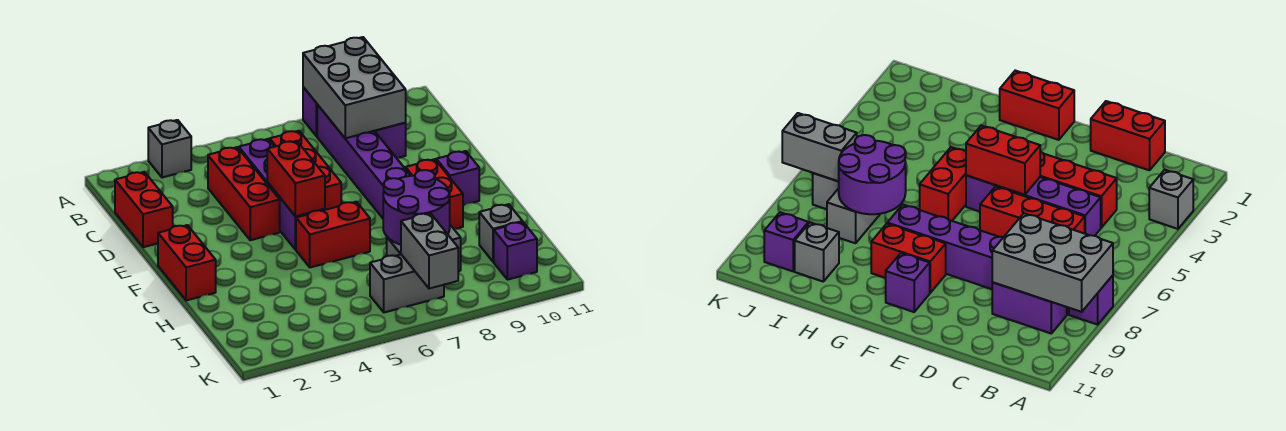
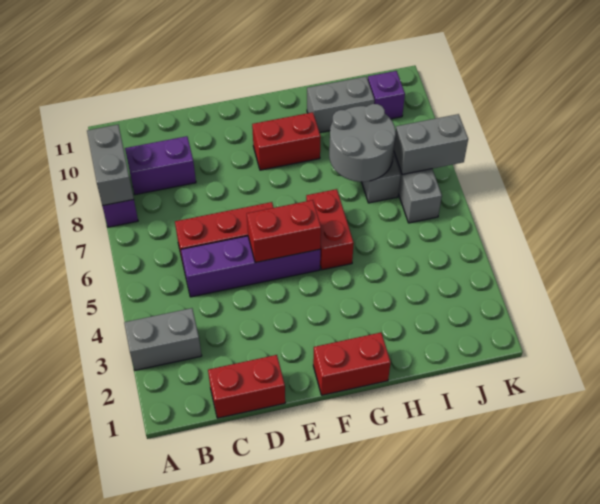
grey 1x1 brick [148,120,191,178] -> grey 1x2 brick [124,308,202,370]
grey 2x3 brick [303,37,406,138] -> grey 1x2 brick [87,125,134,206]
purple 1x6 brick [317,105,411,218] -> none
red 1x3 brick [208,147,280,240] -> none
purple 1x1 brick [436,151,479,205] -> none
purple 2x2 round brick [383,170,450,245] -> grey 2x2 round brick [329,104,396,182]
grey 1x1 brick [479,204,523,262] -> grey 1x2 brick [307,77,374,133]

